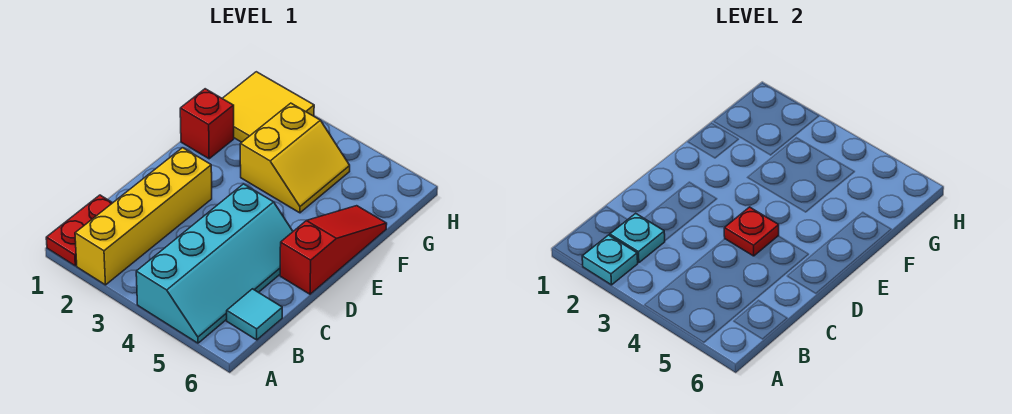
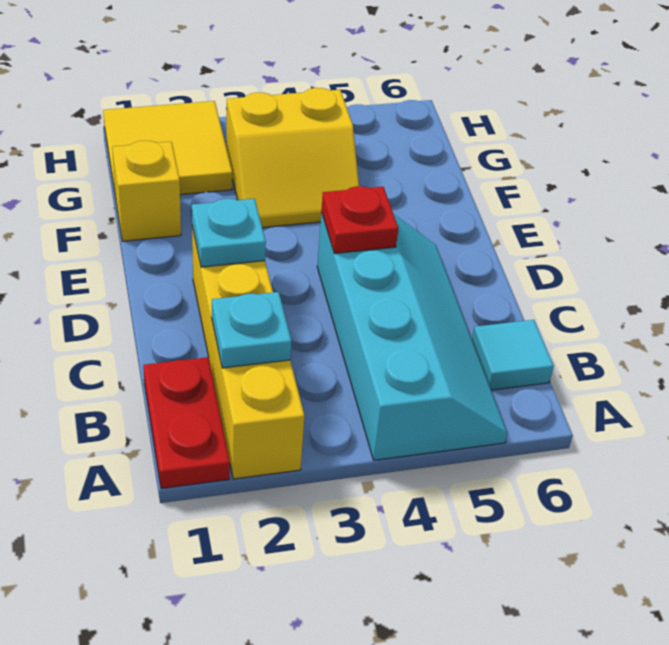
cyan 1x1 plate [582,235,638,285] -> cyan 1x1 plate moved to [192,199,266,267]
red 1x3 slope [280,206,387,294] -> none
red 1x1 brick [180,89,234,159] -> yellow 1x1 brick [112,141,181,241]
yellow 2x2 slope [240,103,350,213] -> yellow 2x2 slope turned to [226,88,359,228]

